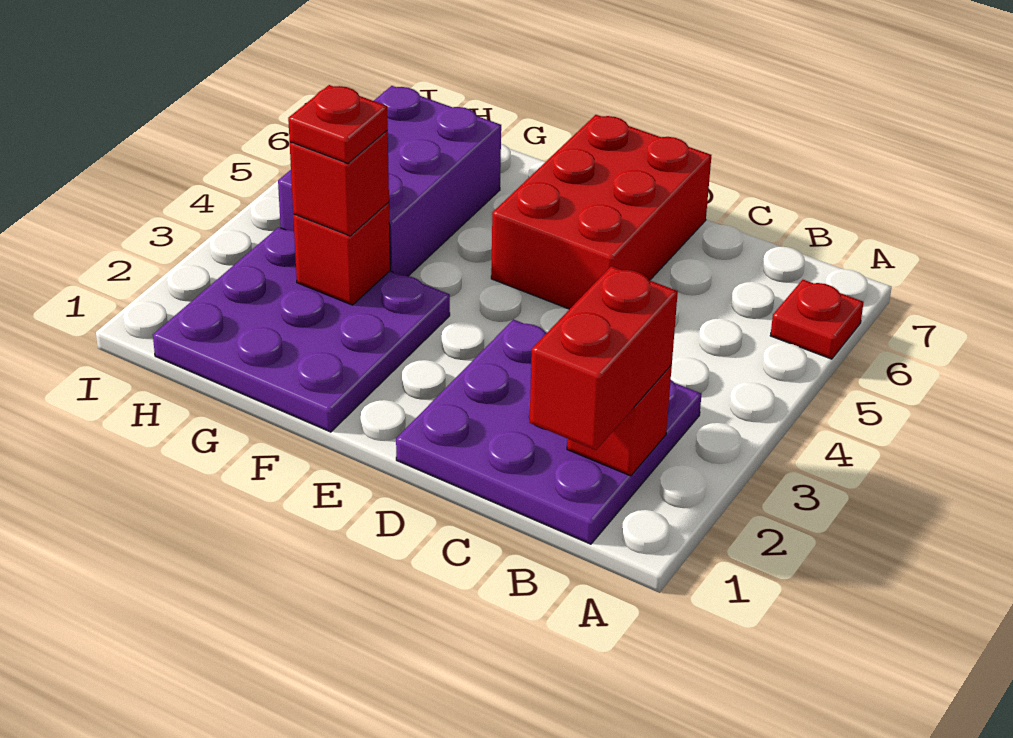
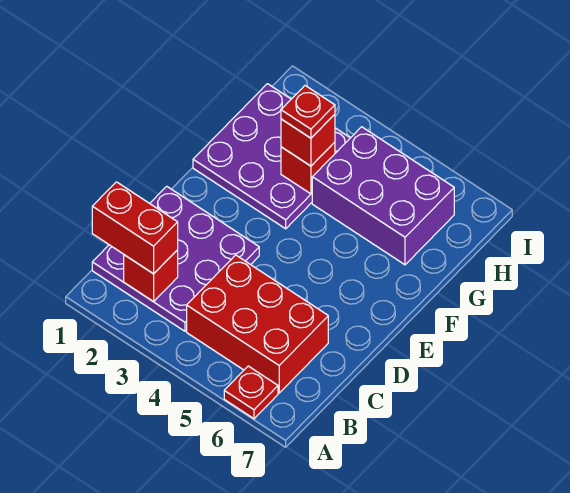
red 2x3 brick [491,115,712,309] -> red 2x3 brick moved to [187,255,328,393]

